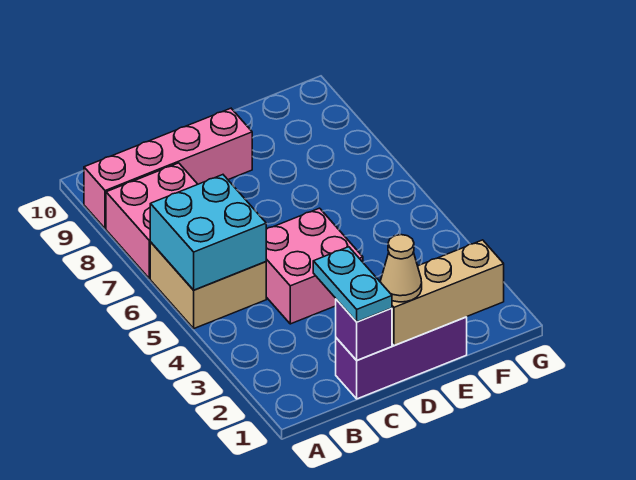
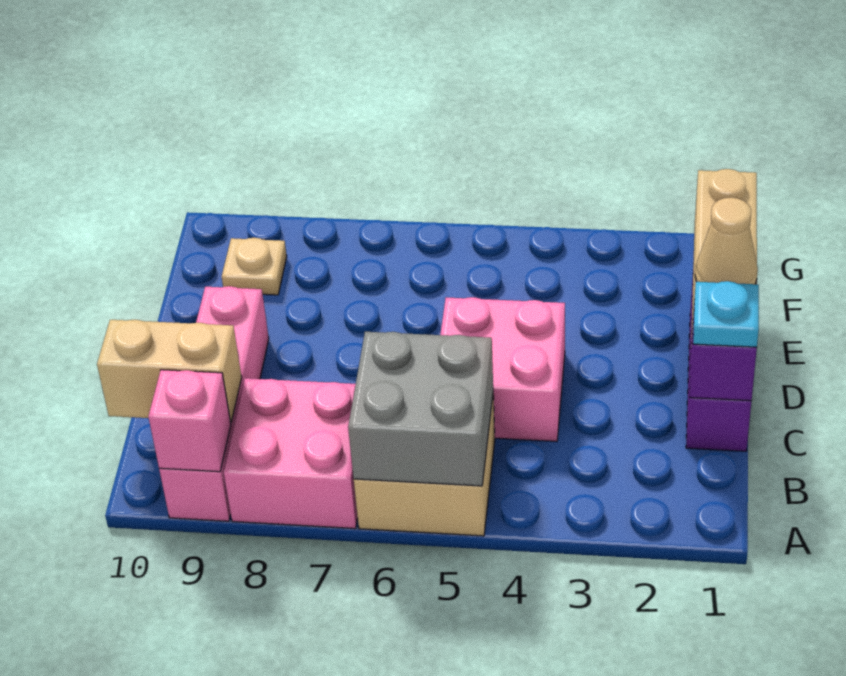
cyan 2x2 brick [150,175,266,290] -> grey 2x2 brick [348,332,493,486]
none -> pink 1x1 brick [148,370,231,472]
none -> tan 1x2 brick [97,320,242,422]
cyan 1x2 plate [313,247,392,322] -> cyan 1x1 plate [693,281,759,347]
none -> tan 1x1 plate [222,238,287,295]

